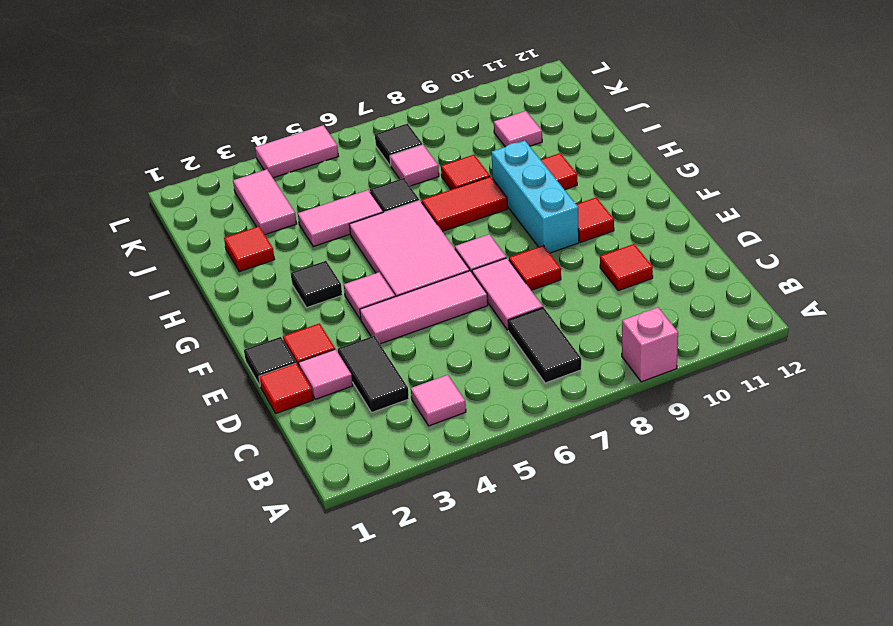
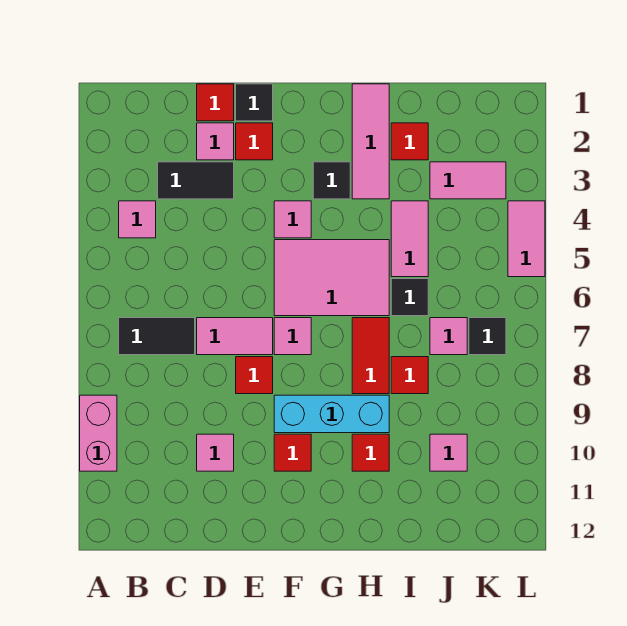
pink 1x1 brick [622,307,678,382] -> pink 1x2 brick [80,395,117,471]
red 1x1 tile [600,244,653,291] -> pink 1x1 tile [197,434,234,471]
pink 1x3 tile [360,271,488,344] -> pink 1x3 tile moved to [352,84,389,199]

